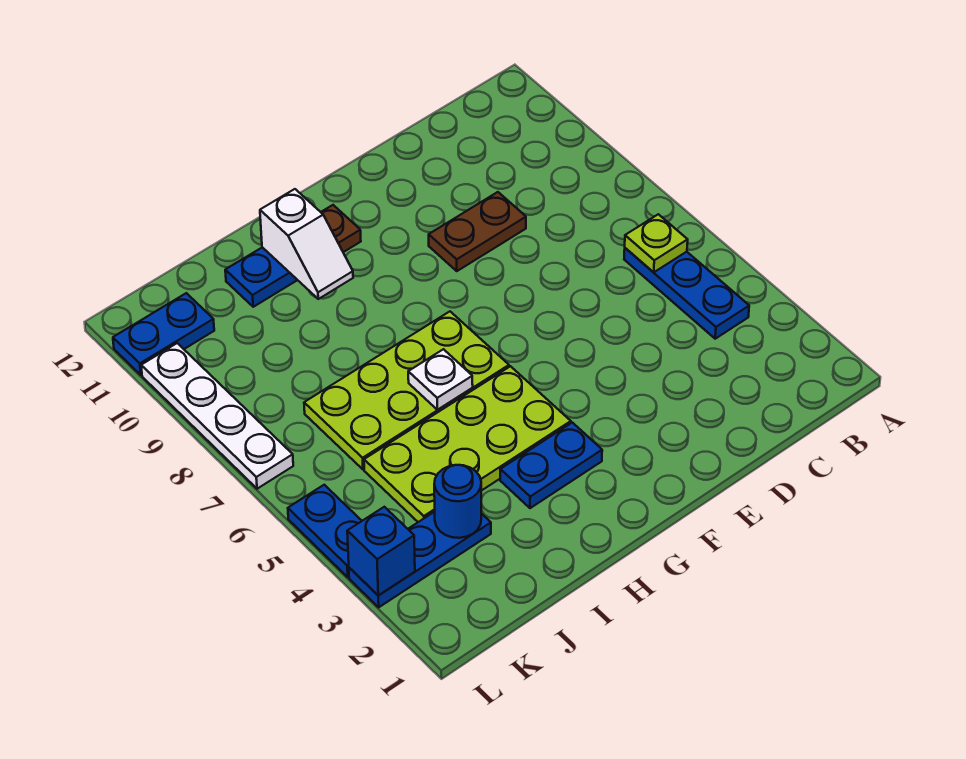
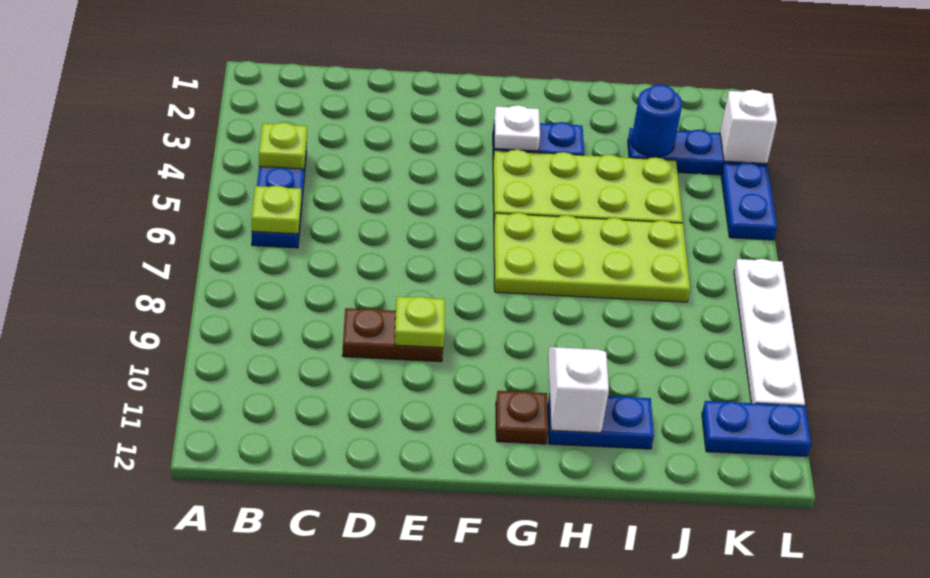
none -> lime 1x1 plate [259,122,307,169]
none -> lime 1x1 plate [395,297,445,348]
white 1x1 plate [408,349,473,410] -> white 1x1 plate moved to [494,105,540,151]
blue 1x1 brick [347,507,415,595] -> white 1x1 brick [720,90,777,163]

